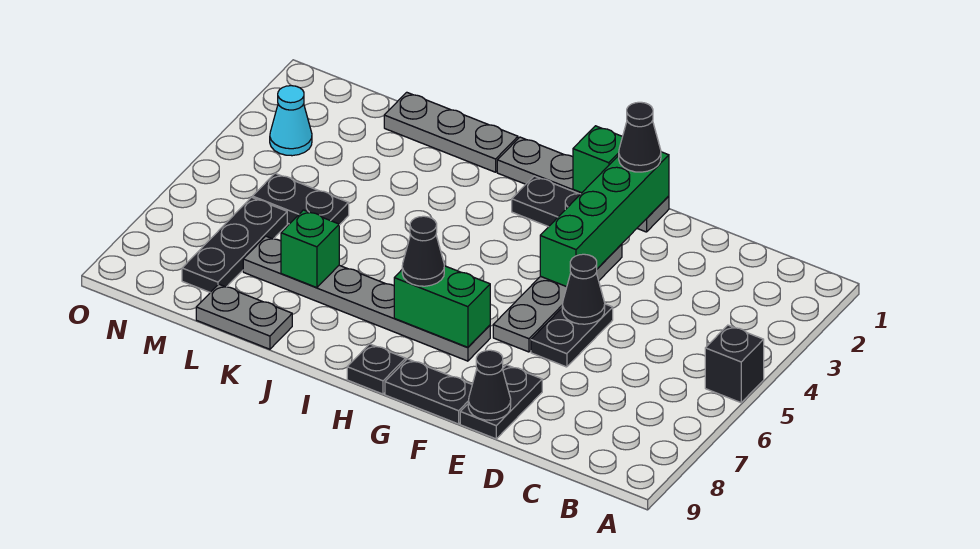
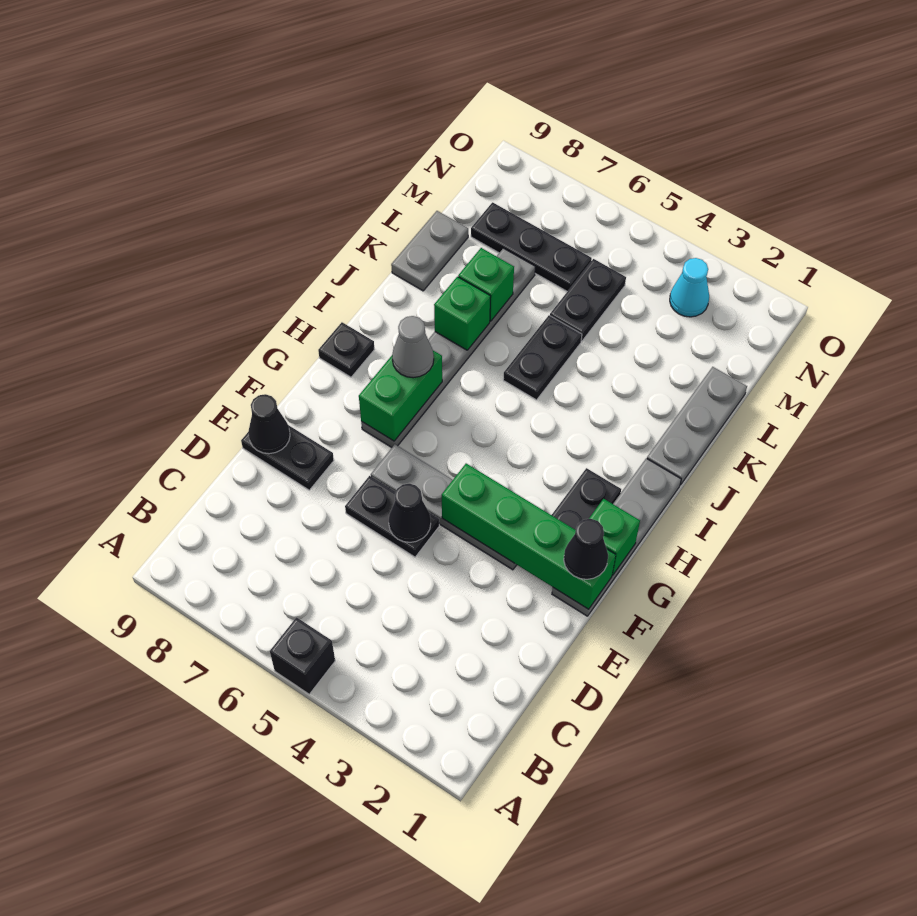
black 1x2 plate [385,359,472,424] -> black 1x2 plate moved to [503,315,582,400]
black 1x1 cone [402,216,444,286] -> grey 1x1 cone [392,316,434,378]
none -> green 1x1 brick [434,277,491,350]

